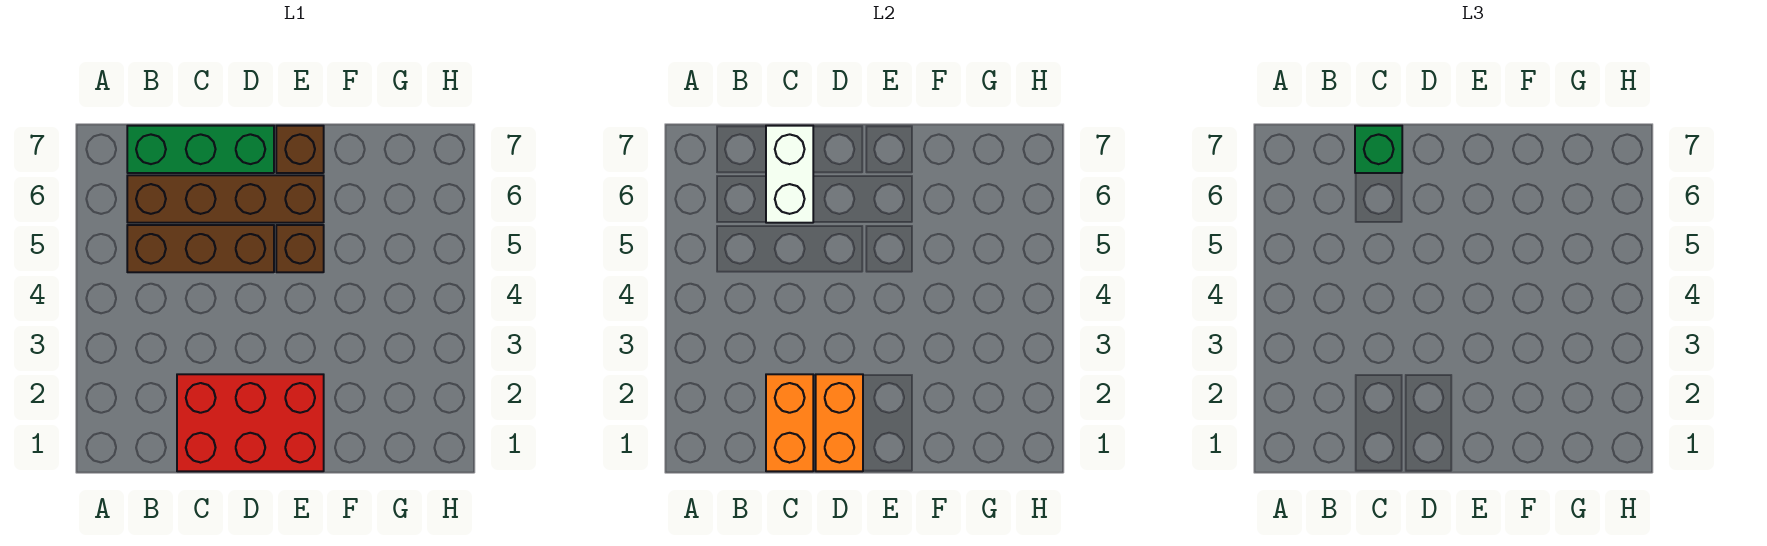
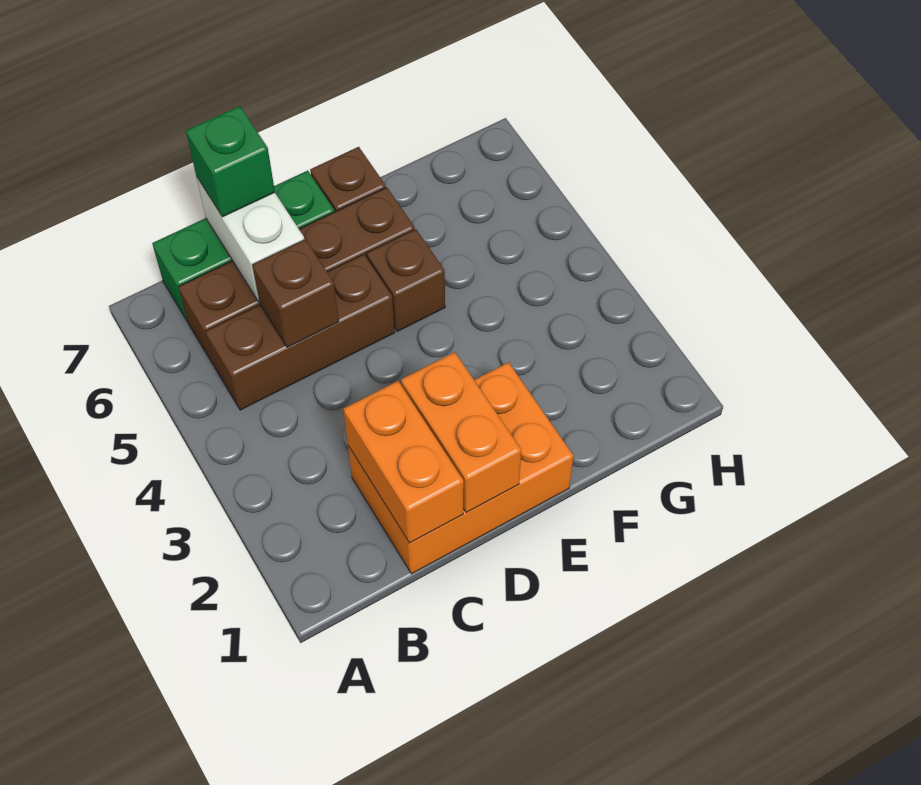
red 2x3 brick [177,374,324,471] -> orange 2x3 brick [348,362,573,574]
none -> brown 1x1 brick [252,239,339,347]

